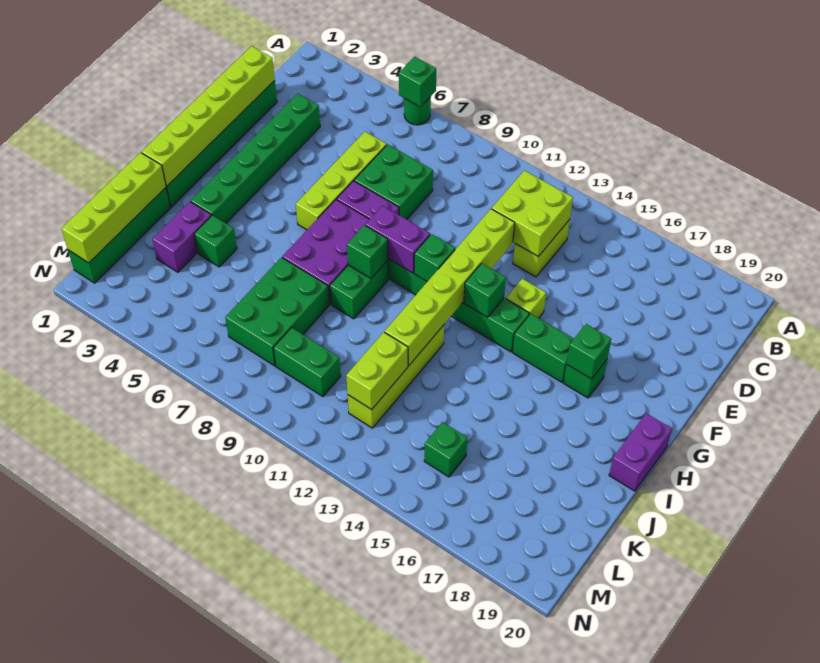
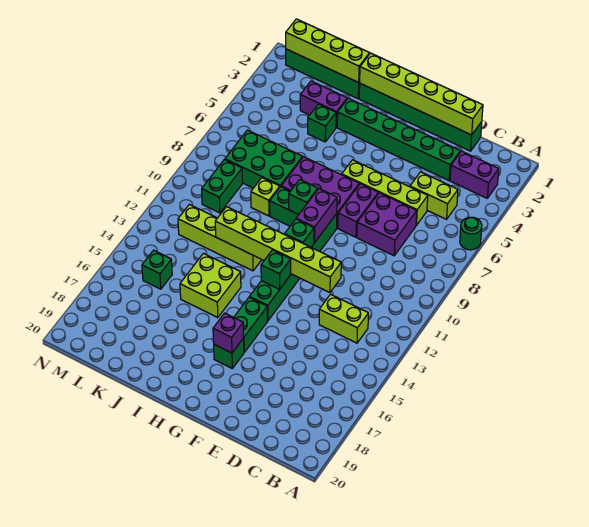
green 1x1 brick [399,57,436,107] -> none
lime 2x2 brick [492,170,573,256] -> lime 2x2 brick moved to [180,254,241,318]
green 2x2 brick [354,144,433,219] -> purple 2x2 brick [357,193,417,256]
lime 1x1 brick [506,279,546,318] -> lime 1x1 brick moved to [251,178,280,216]
green 1x1 brick [567,324,611,379] -> purple 1x1 brick [213,313,243,353]
purple 1x2 brick [609,413,672,491] -> purple 1x2 brick moved to [450,151,499,198]
lime 1x2 brick [346,332,408,410] -> lime 1x2 brick moved to [410,172,458,219]

